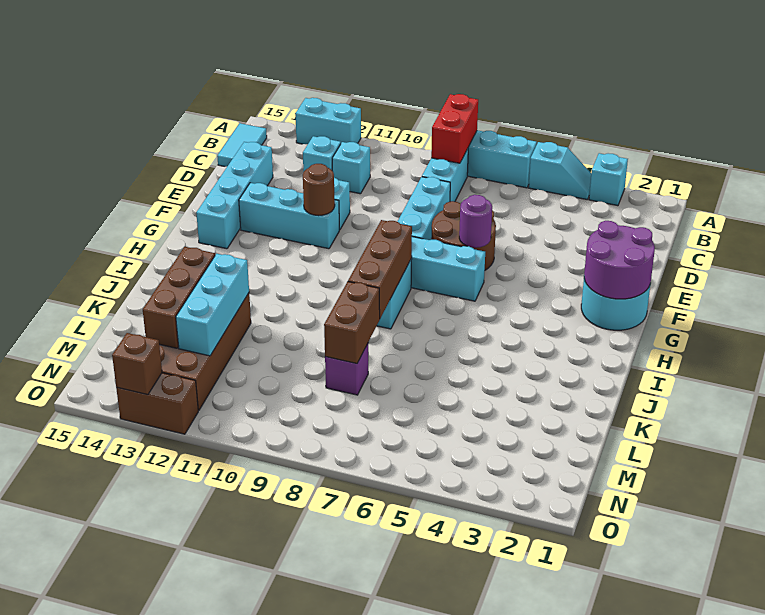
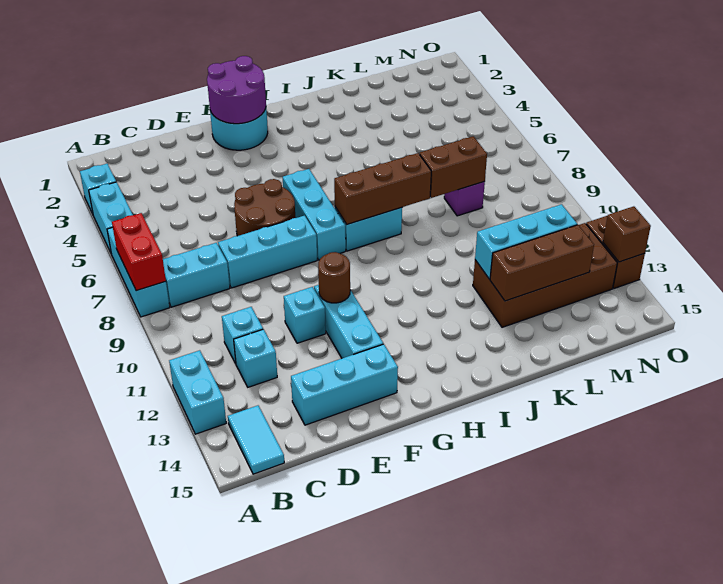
cyan 1x2 slope [529,142,591,199] -> cyan 1x2 brick [89,182,133,253]
red 1x2 brick [431,94,478,163] -> red 1x2 brick turned to [112,213,166,291]
cyan 1x2 tile [217,123,267,167] -> cyan 1x2 tile turned to [228,406,284,474]
cyan 1x4 brick [196,142,273,249] -> cyan 1x3 brick [291,344,398,425]
purple 1x1 round brick [459,195,492,248] -> none

